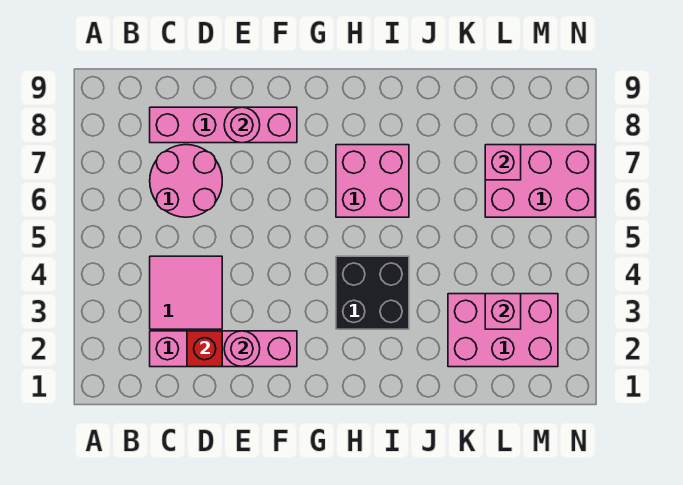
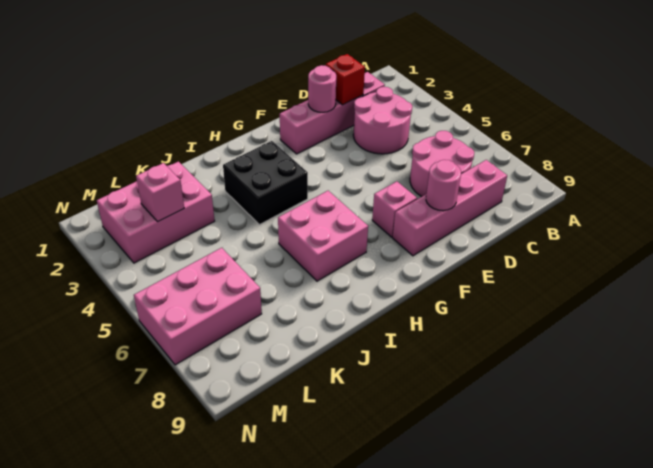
pink 2x2 tile [150,256,222,329] -> pink 2x2 round brick [353,87,412,154]
pink 1x1 brick [485,145,521,180] -> pink 1x1 brick moved to [372,182,417,237]

